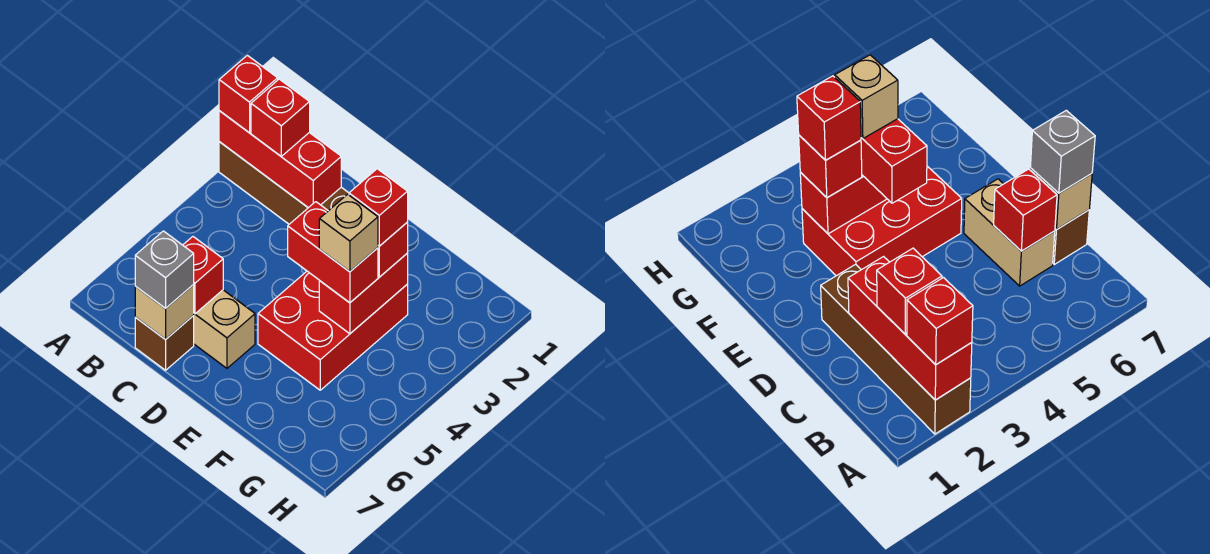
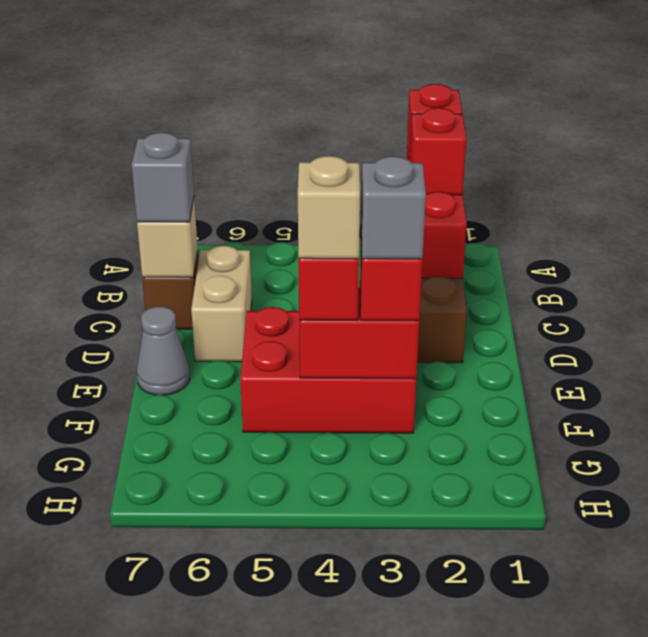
red 1x1 brick [183,237,223,314] -> none
none -> grey 1x1 cone [137,307,190,395]
red 1x1 brick [349,169,408,246] -> grey 1x1 brick [361,156,426,259]

